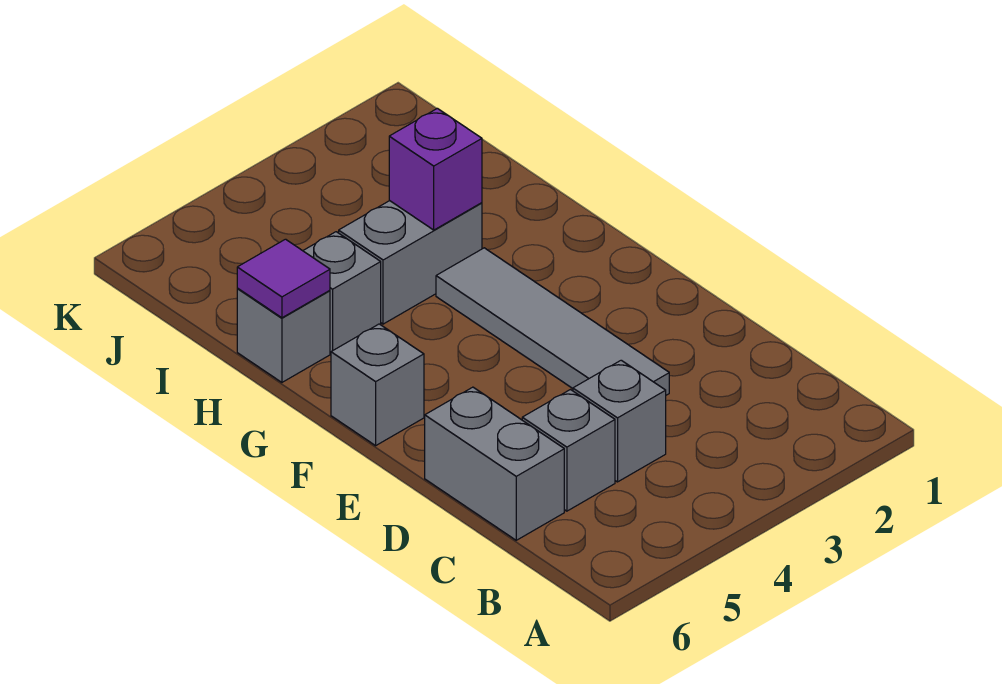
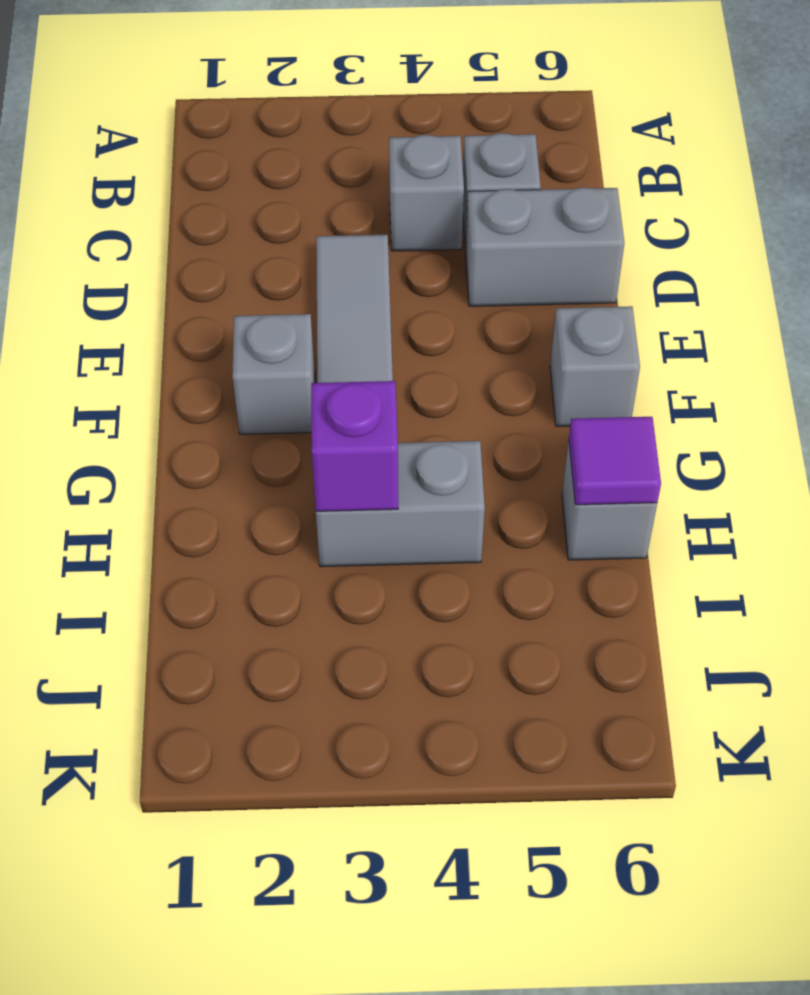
grey 1x2 brick [425,387,564,540] -> grey 1x2 brick turned to [466,187,624,306]
grey 1x1 brick [303,232,381,352] -> grey 1x1 brick moved to [232,314,315,434]

